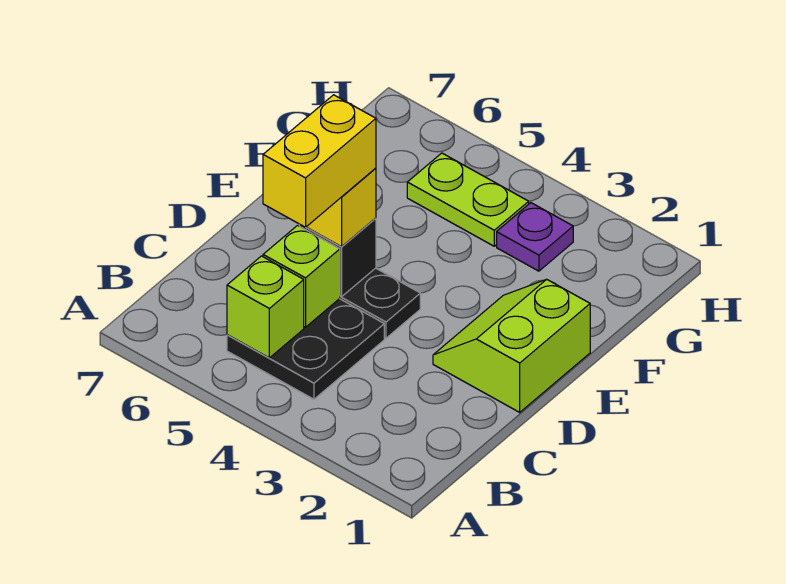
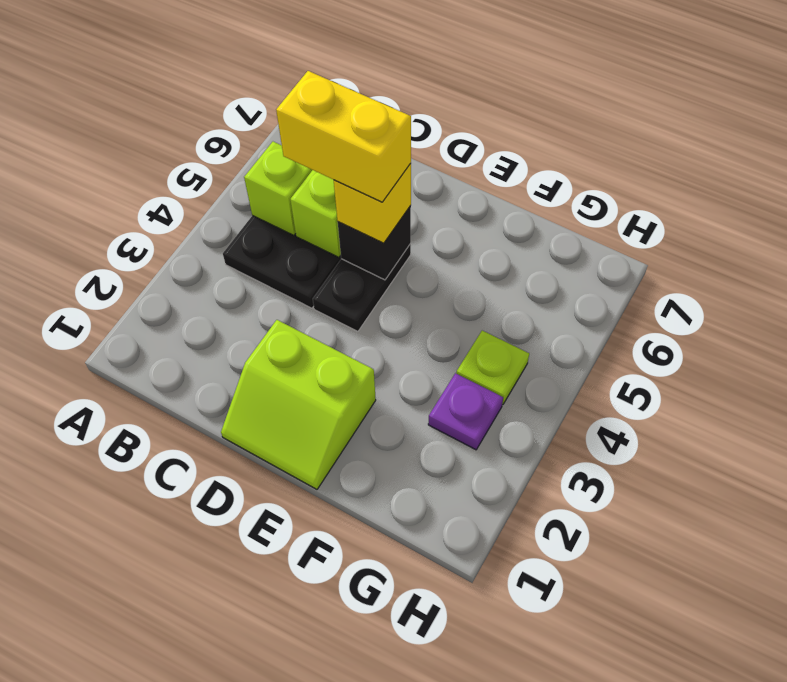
lime 2x2 slope [433,279,590,412] -> lime 2x2 slope turned to [221,320,376,489]
lime 1x2 plate [407,153,529,246] -> lime 1x1 plate [456,331,529,405]

